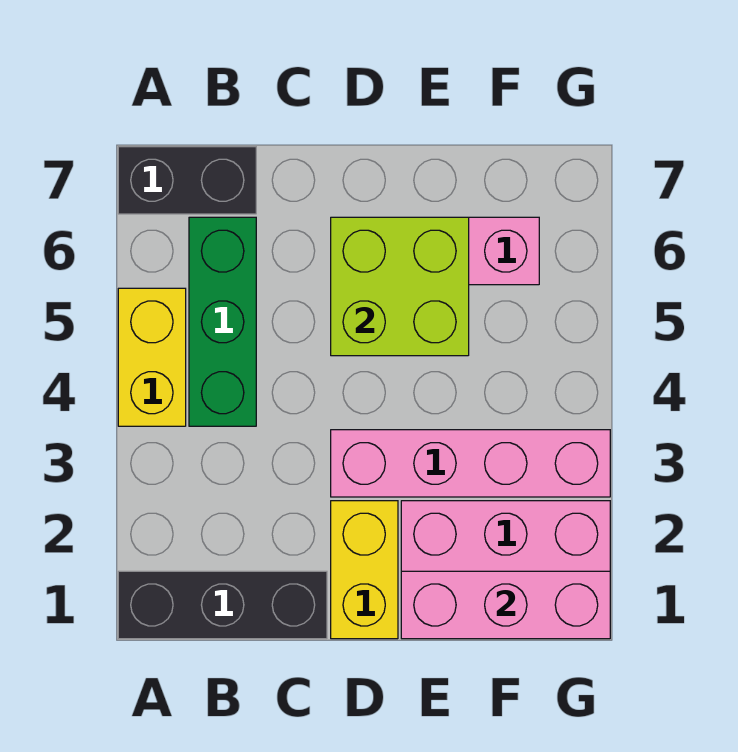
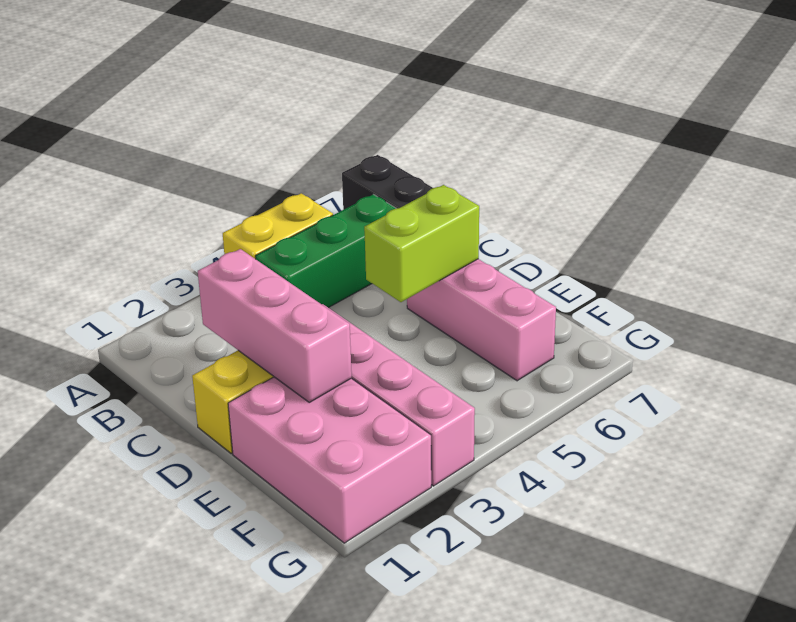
black 1x3 brick [118,571,327,639] -> none
lime 2x2 brick [331,217,469,356] -> lime 1x2 brick [364,185,479,302]
pink 1x3 brick [401,571,610,639] -> pink 1x3 brick moved to [198,249,352,402]

